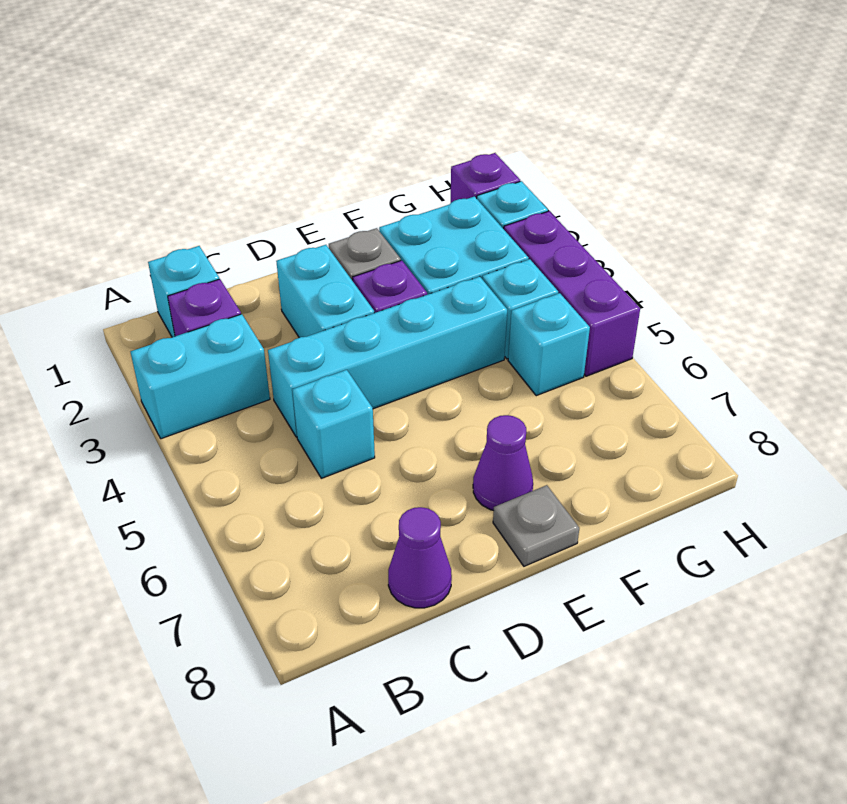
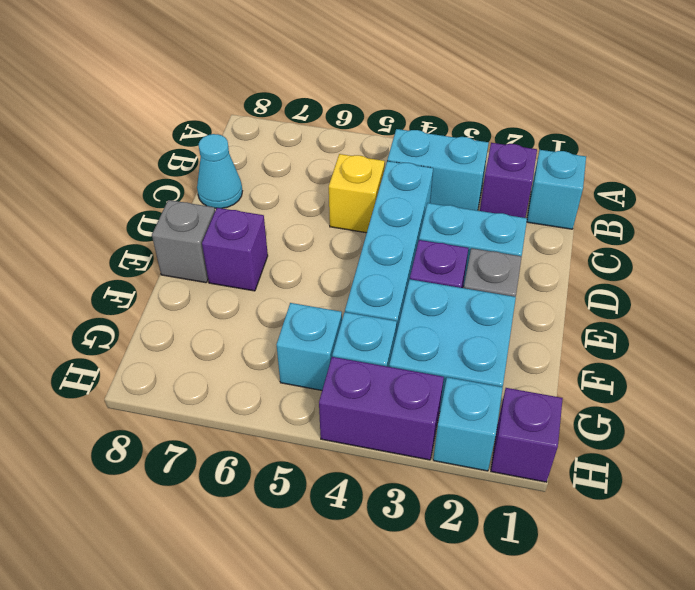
cyan 1x2 brick [131,314,270,439] -> cyan 1x2 brick turned to [387,129,489,211]
cyan 1x1 brick [292,370,375,478] -> yellow 1x1 brick [329,154,385,233]
purple 1x1 cone [388,507,452,608] -> cyan 1x1 cone [197,134,242,208]
purple 1x1 cone [473,415,533,511] -> purple 1x1 brick [202,208,268,291]
grey 1x1 plate [493,485,579,566] -> grey 1x1 brick [152,200,215,283]
purple 1x3 brick [504,211,640,376] -> purple 1x2 brick [319,357,444,460]

